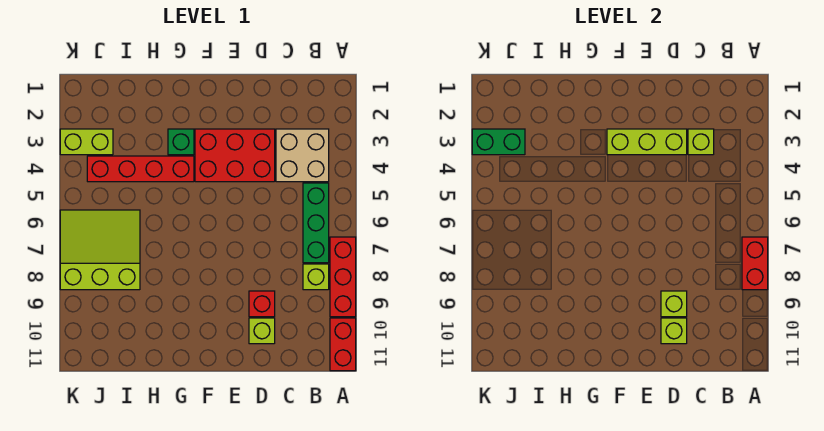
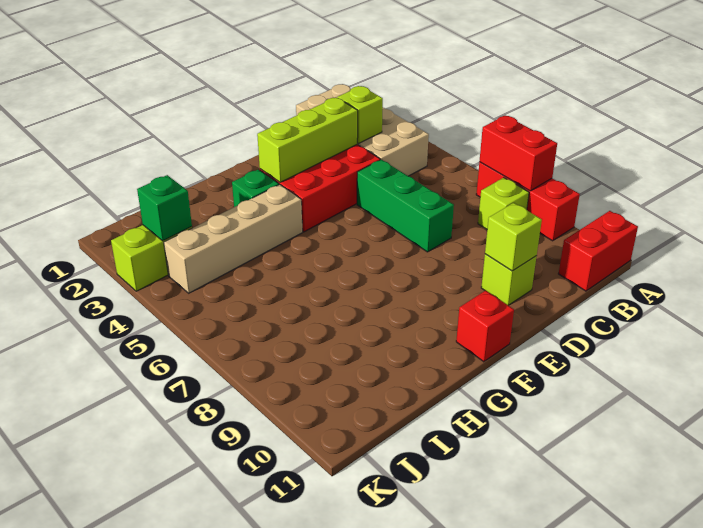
red 1x2 brick [330,318,356,371] -> red 1x2 brick turned to [559,211,638,291]
tan 2x2 brick [276,129,329,182] -> tan 2x4 brick [296,84,429,176]
green 1x3 brick [303,183,329,263] -> green 1x3 brick moved to [357,160,454,252]
red 1x1 brick [249,291,275,317] -> red 1x1 brick moved to [456,290,514,362]
lime 1x1 brick [661,291,687,317] -> none
red 1x4 brick [87,156,194,182] -> tan 1x4 brick [164,185,303,293]
lime 3x3 slope [60,210,140,290] -> none
green 1x2 brick [472,129,525,155] -> green 1x1 brick [137,175,192,241]

